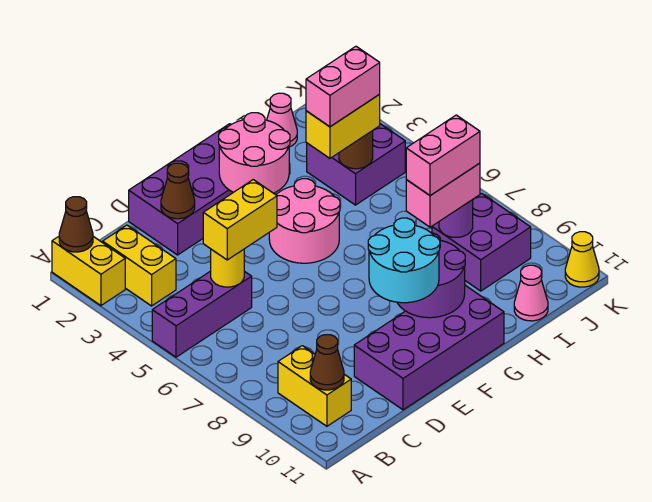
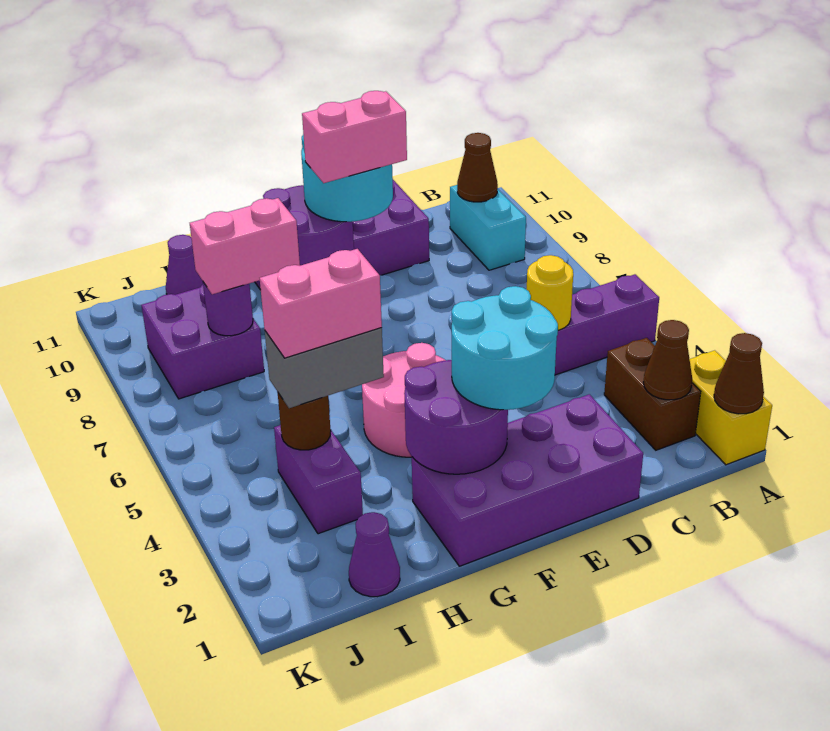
yellow 1x2 brick [103,225,176,306] -> brown 1x2 brick [604,338,701,450]
yellow 1x2 brick [278,346,351,426] -> cyan 1x2 brick [450,185,526,270]
yellow 1x2 brick [203,180,277,260] -> none
brown 1x1 cone [161,163,195,219] -> brown 1x1 cone moved to [643,320,692,400]
none -> cyan 2x2 round brick [452,286,558,410]
pink 2x2 round brick [219,113,290,193] -> purple 2x2 round brick [404,360,508,474]
yellow 1x2 brick [306,94,380,158] -> grey 1x2 brick [265,328,384,408]
pink 1x2 brick [406,115,480,196] -> pink 1x2 brick moved to [302,91,407,183]
pink 1x1 cone [267,93,297,147] -> purple 1x1 cone [349,512,400,597]
purple 2x2 brick [307,124,405,205] -> purple 1x2 brick [274,425,363,534]
pink 1x1 cone [514,265,548,321] -> purple 1x1 cone [166,235,203,295]
yellow 1x1 cone [565,232,599,287] -> none

